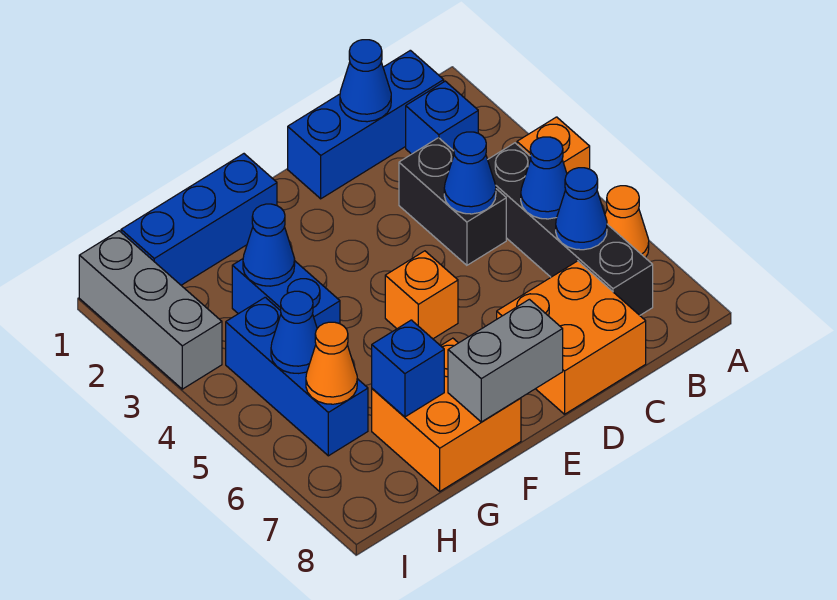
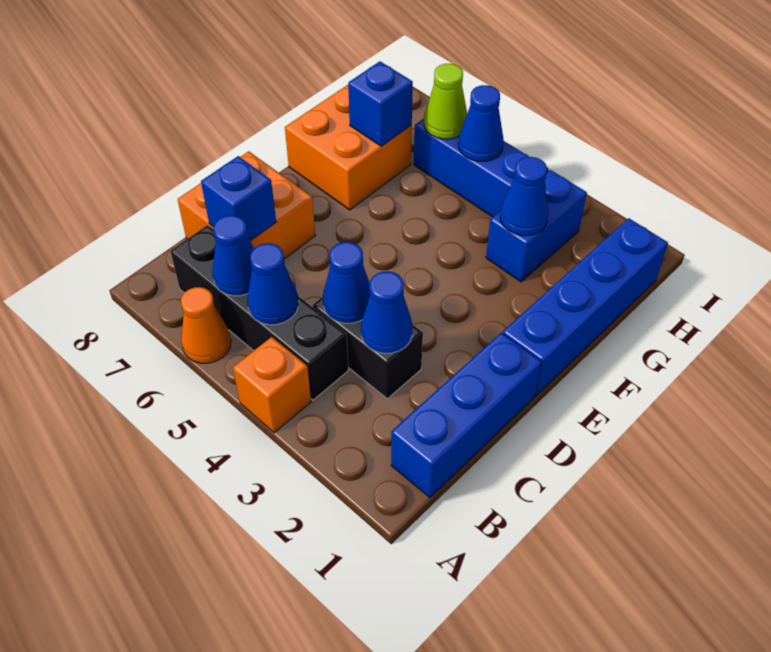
blue 1x1 brick [406,81,478,154] -> blue 1x1 brick moved to [201,156,276,241]
blue 1x1 cone [340,40,391,122] -> blue 1x1 cone moved to [361,271,412,353]
orange 1x1 brick [385,251,458,339] -> none
grey 1x2 brick [448,299,563,422] -> none
blue 1x3 brick [121,154,277,285] -> blue 1x4 brick [503,218,668,396]
blue 1x2 brick [232,259,340,328] -> blue 1x2 brick turned to [486,170,587,282]
orange 1x1 cone [306,322,357,404] -> lime 1x1 cone [424,64,467,139]
grey 1x3 brick [79,231,222,389] -> none

